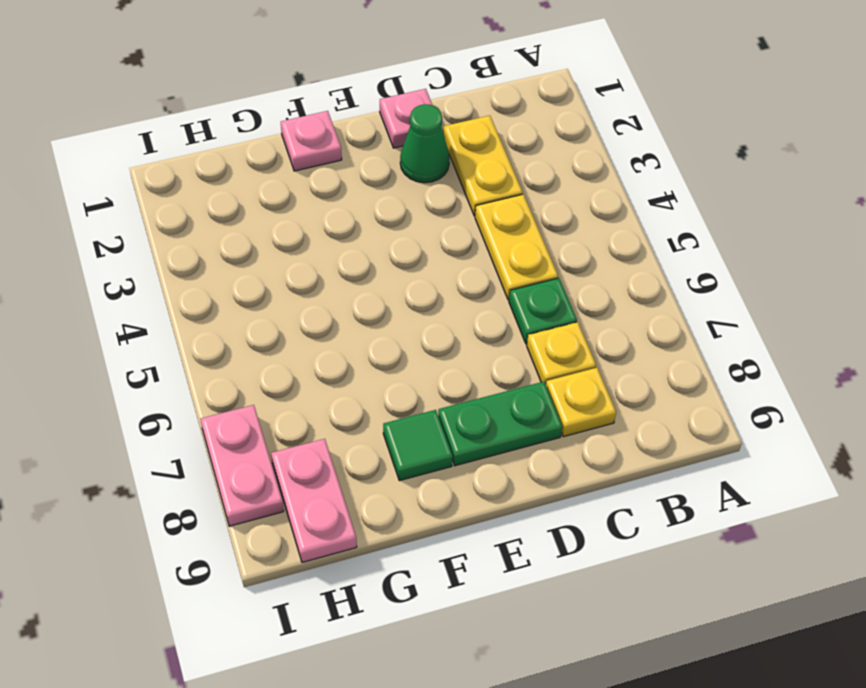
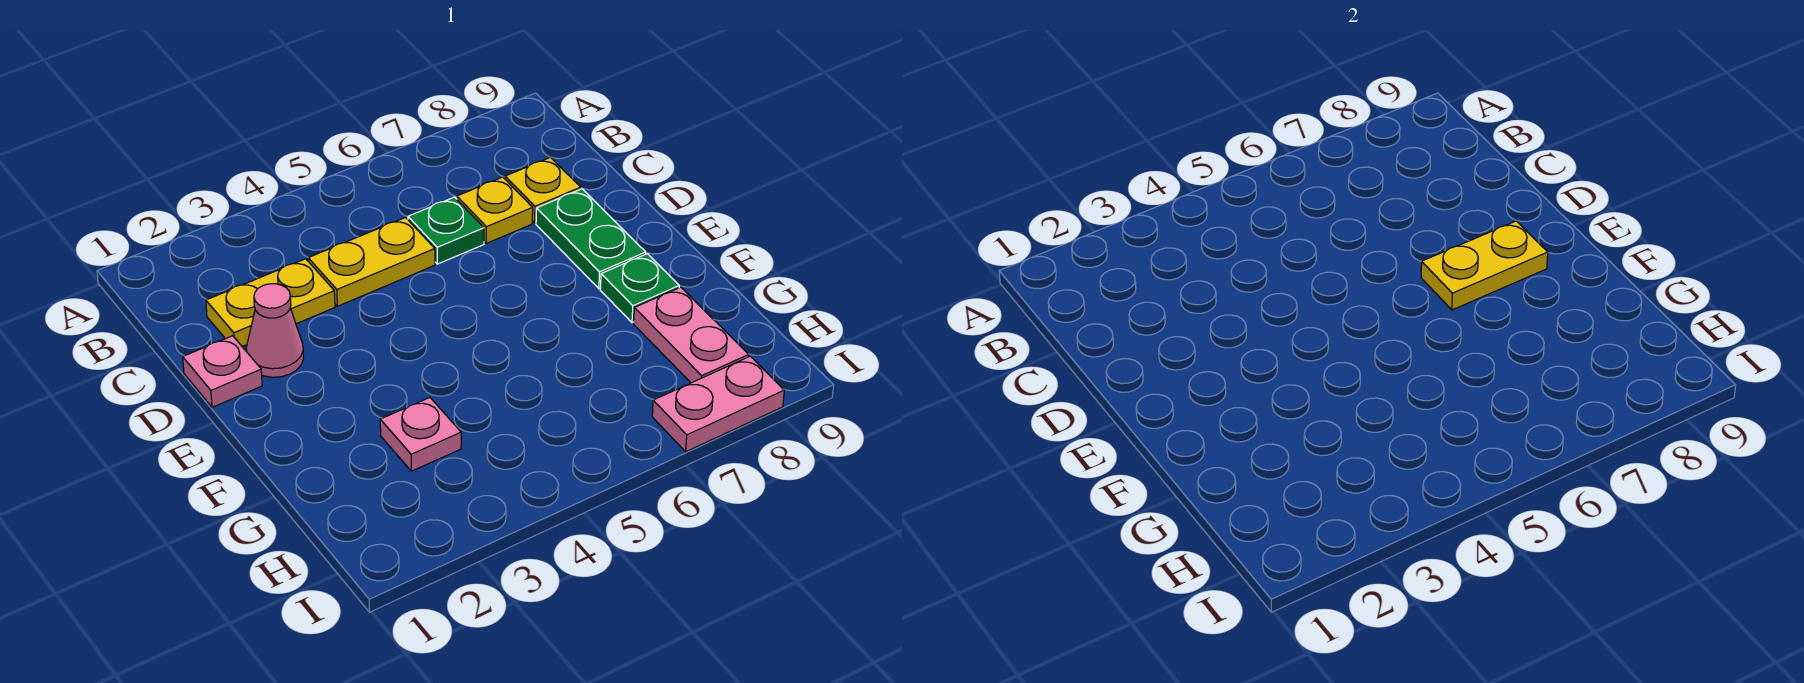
green 1x1 cone [400,104,450,183] -> pink 1x1 cone [246,284,304,377]
none -> yellow 1x2 plate [1421,221,1548,310]
pink 1x1 plate [281,111,342,171] -> pink 1x1 plate moved to [380,398,461,471]
green 1x1 tile [383,410,453,481] -> green 1x1 plate [600,254,679,323]
pink 1x2 plate [271,439,357,562] -> pink 1x2 plate turned to [634,287,749,383]

